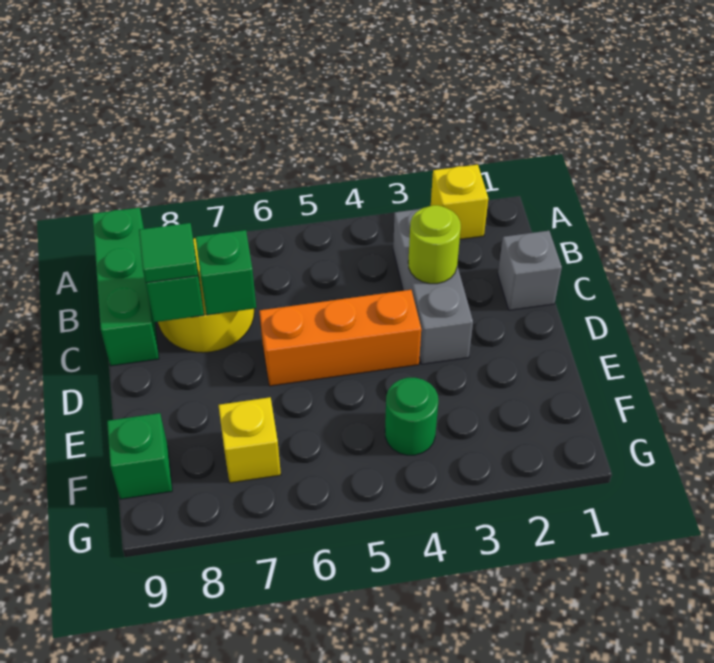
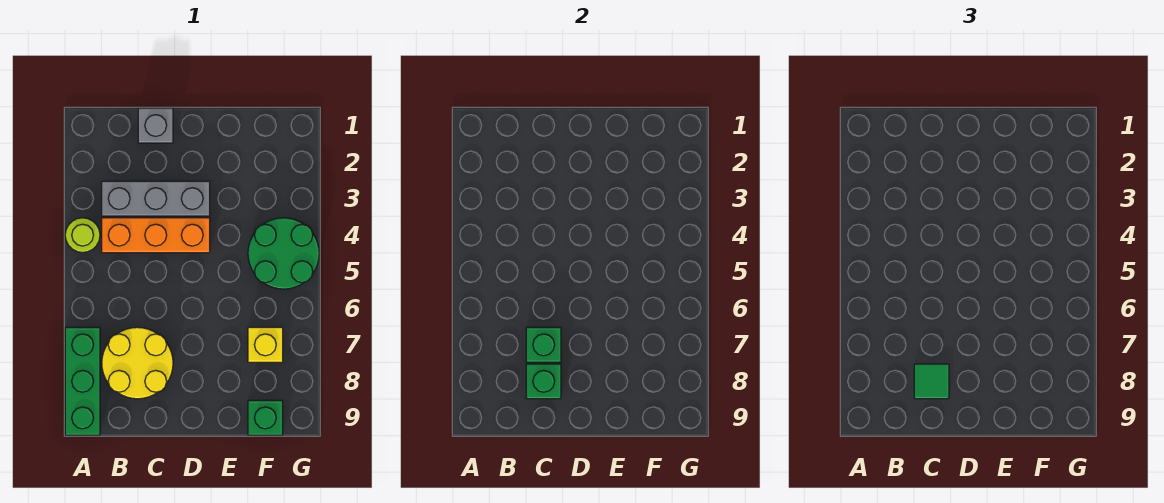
yellow 1x1 brick [431,165,488,239] -> none
green 1x3 brick [93,208,159,366] -> green 1x3 brick turned to [65,327,100,435]
lime 1x1 round brick [408,205,461,284] -> lime 1x1 round brick moved to [65,218,100,253]
orange 1x3 brick [259,290,421,386] -> orange 1x3 brick turned to [102,218,210,253]
green 1x1 round brick [385,378,438,455] -> green 2x2 round brick [248,218,319,289]

